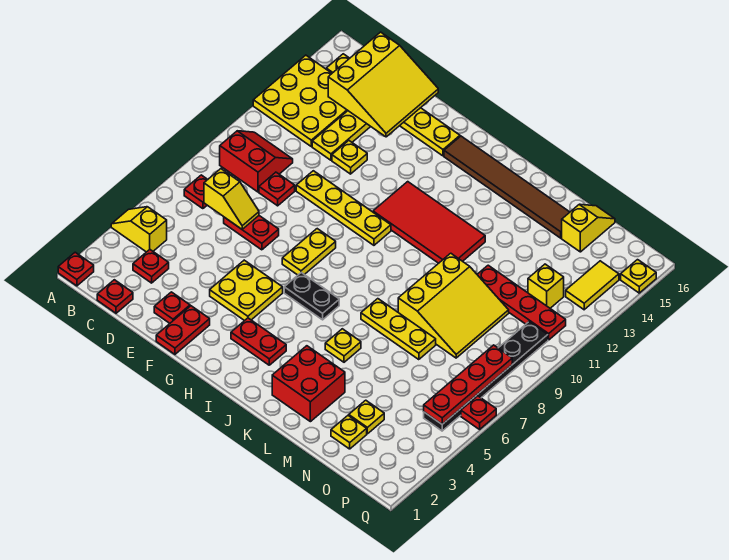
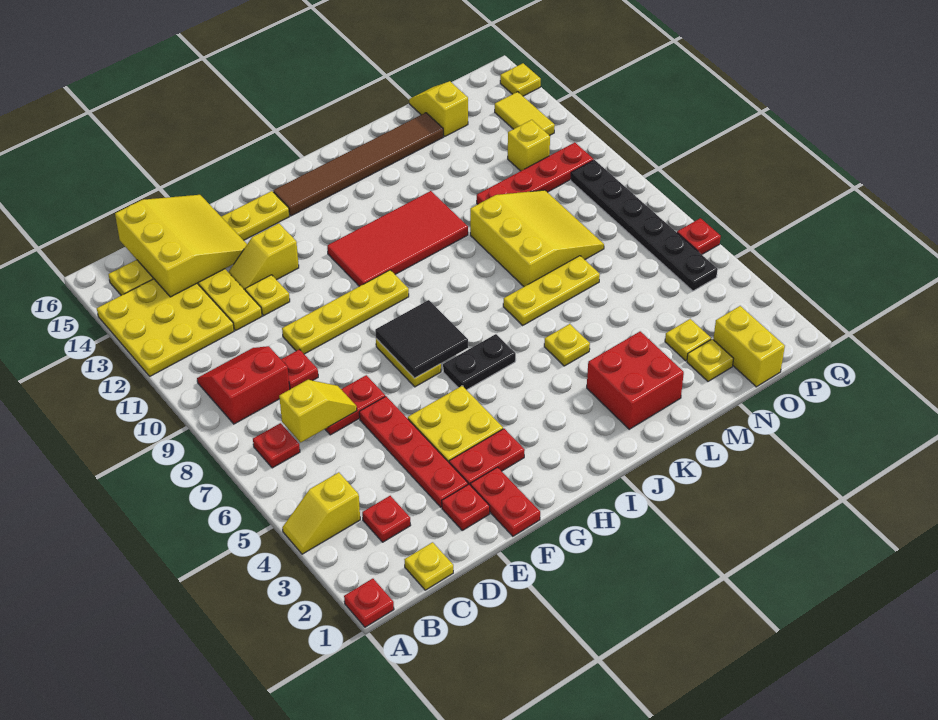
red 1x1 plate [97,280,133,313] -> yellow 1x1 plate [404,542,453,590]
none -> yellow 1x2 slope [228,223,299,290]
none -> black 2x2 tile [375,300,468,378]
red 1x2 plate [231,318,286,365] -> red 1x2 plate moved to [449,429,525,485]
none -> yellow 1x2 brick [713,306,785,387]
red 1x4 plate [424,345,512,424] -> red 1x4 plate moved to [359,396,468,507]

